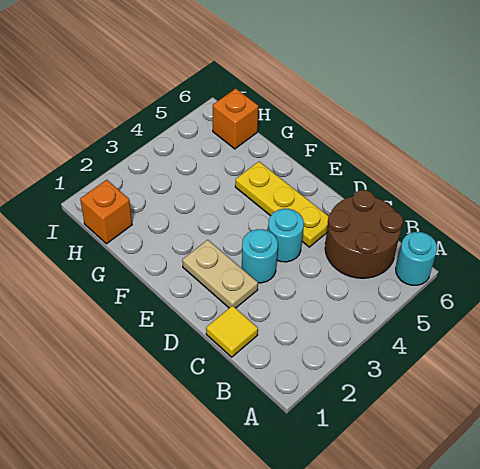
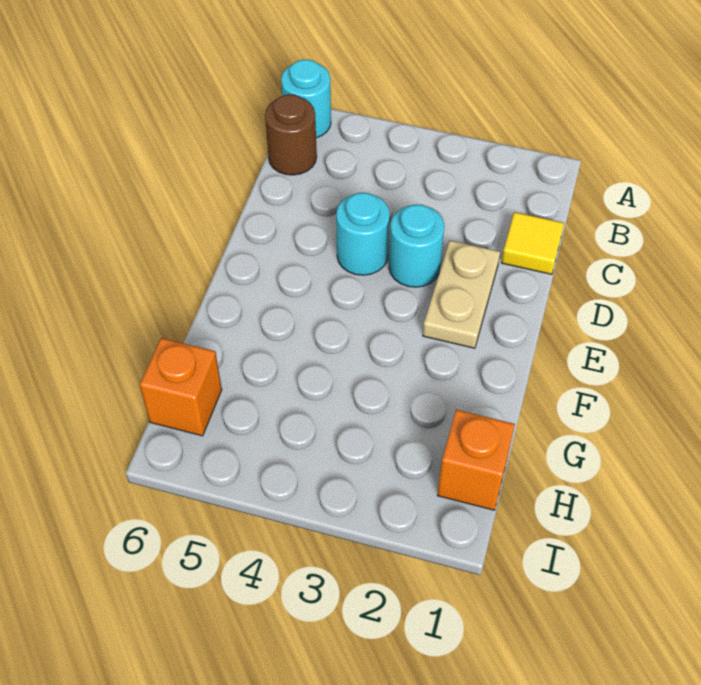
brown 2x2 round brick [325,190,403,278] -> brown 1x1 round brick [265,94,317,175]
yellow 1x3 plate [235,162,328,247] -> none

